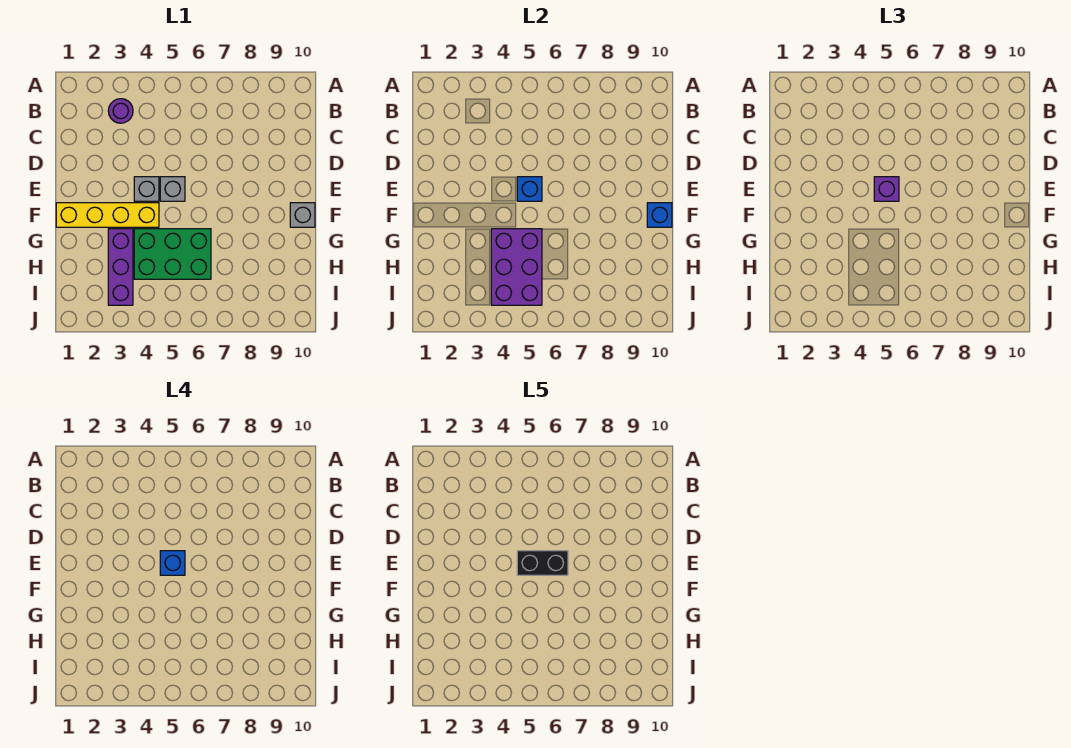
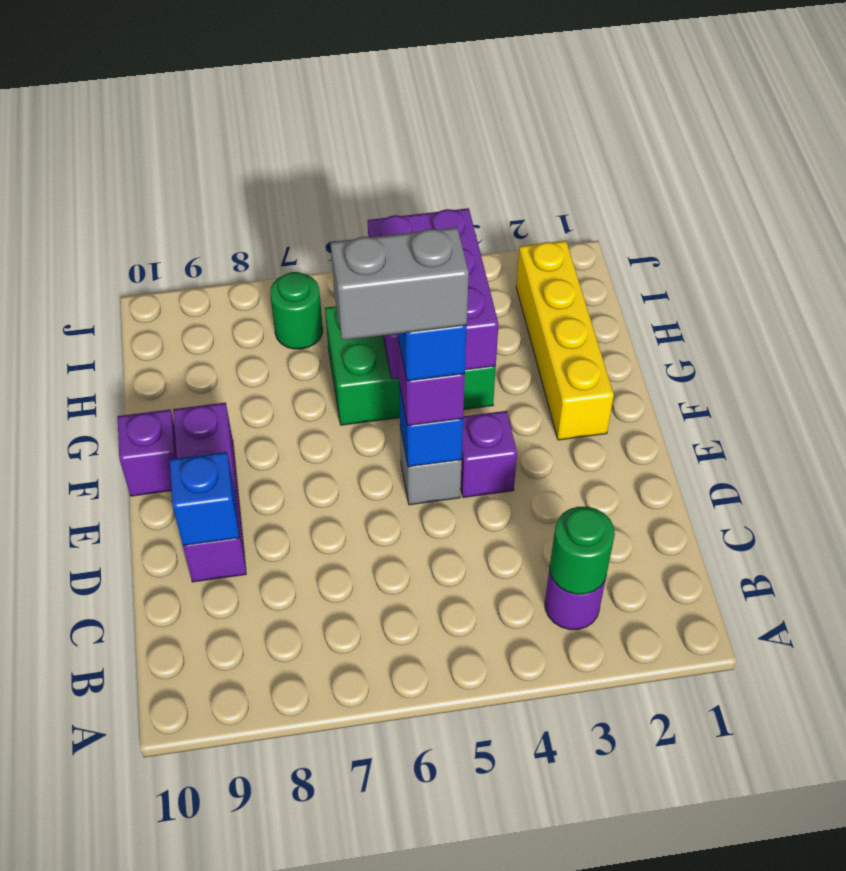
none -> green 1x1 round brick [550,507,615,594]
grey 1x1 brick [134,177,159,201] -> purple 1x1 brick [461,411,517,498]
black 1x2 brick [517,551,568,575] -> grey 1x2 brick [331,227,469,340]
yellow 1x4 brick [56,203,159,227] -> yellow 1x4 brick turned to [516,241,614,440]
grey 1x1 brick [290,203,315,227] -> purple 1x1 brick [118,410,177,496]
blue 1x1 brick [647,203,672,227] -> blue 1x1 brick moved to [170,452,239,545]
purple 1x3 brick [108,229,133,305] -> purple 1x3 brick moved to [173,403,246,582]
none -> green 1x1 round brick [270,272,323,349]

